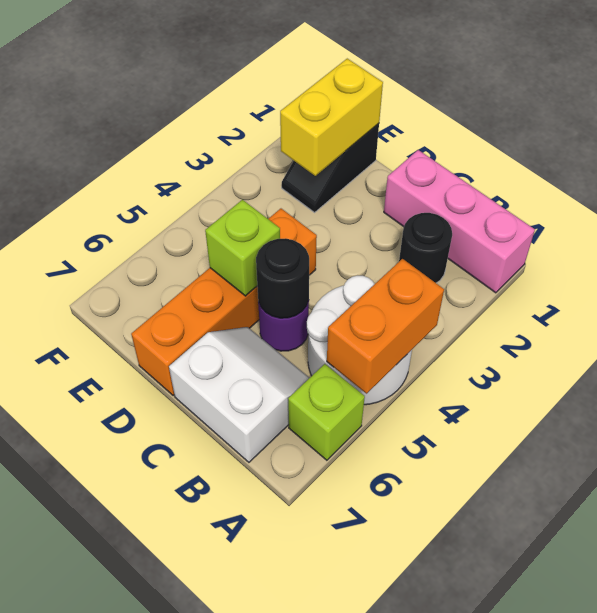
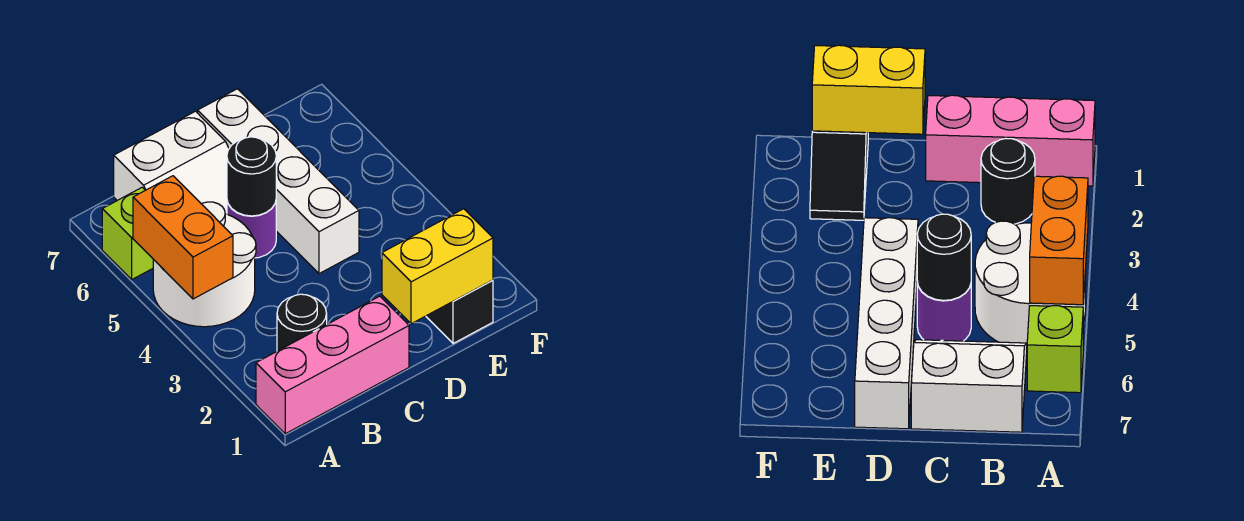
orange 1x4 brick [131,209,317,396] -> white 1x4 brick [198,89,359,274]
lime 1x1 brick [205,200,280,296] -> none
yellow 1x2 brick [280,59,383,176] -> yellow 1x2 brick turned to [382,209,493,324]

